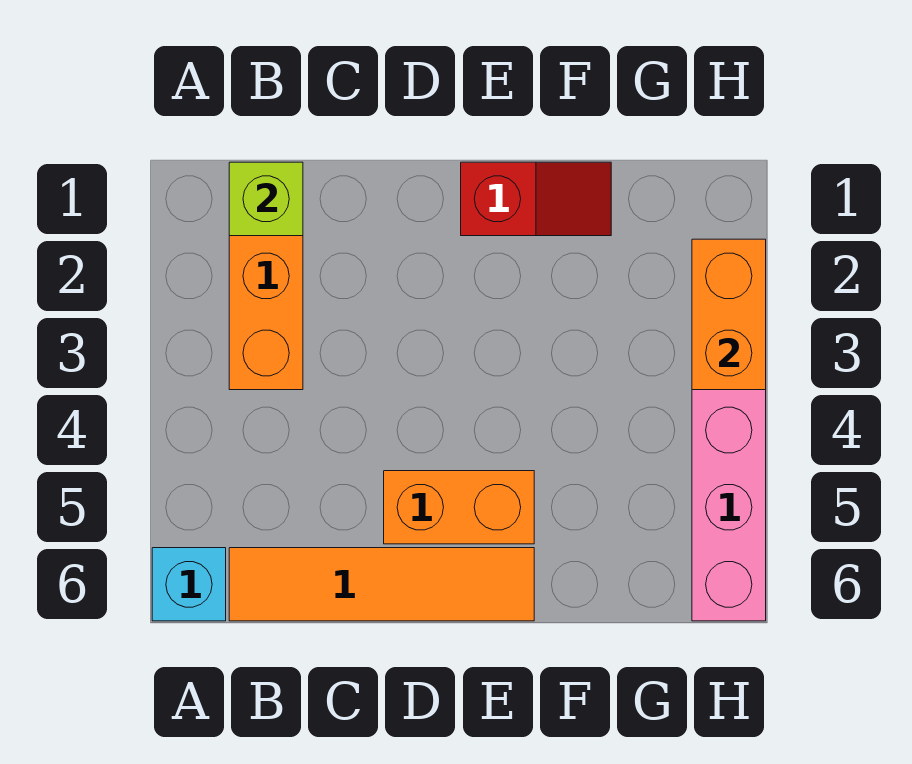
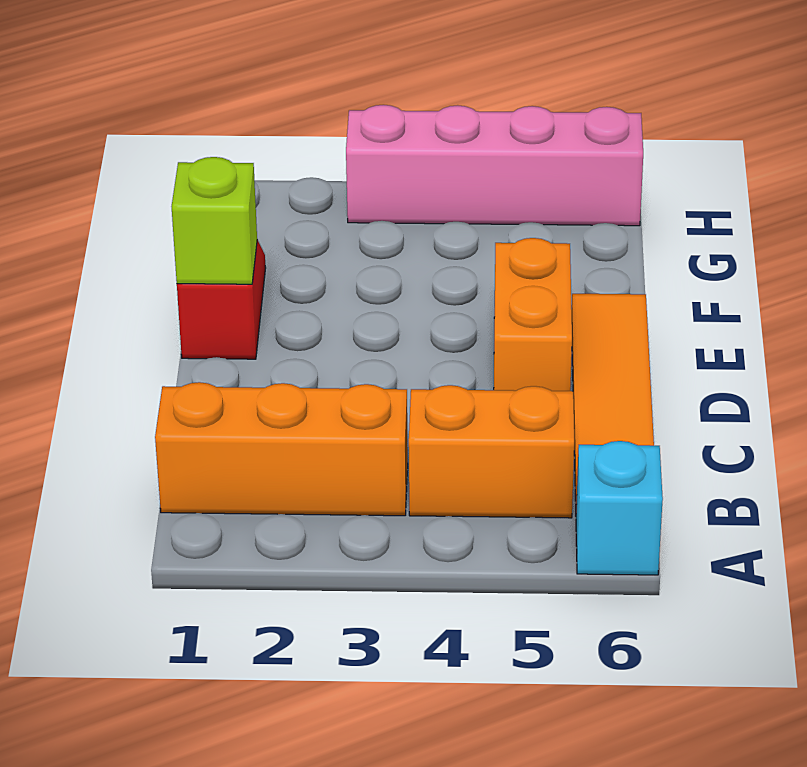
lime 1x1 brick [229,162,303,236] -> lime 1x1 brick moved to [172,157,257,284]
orange 1x2 brick [692,239,766,390] -> orange 1x2 brick moved to [409,385,574,518]

